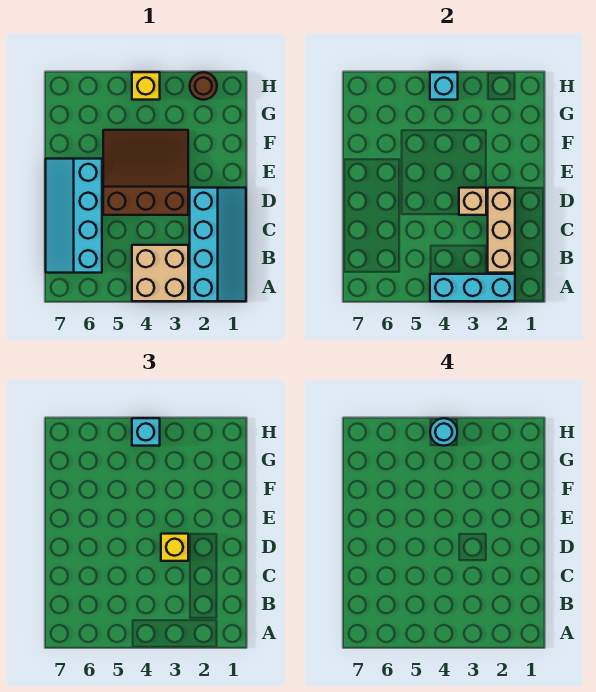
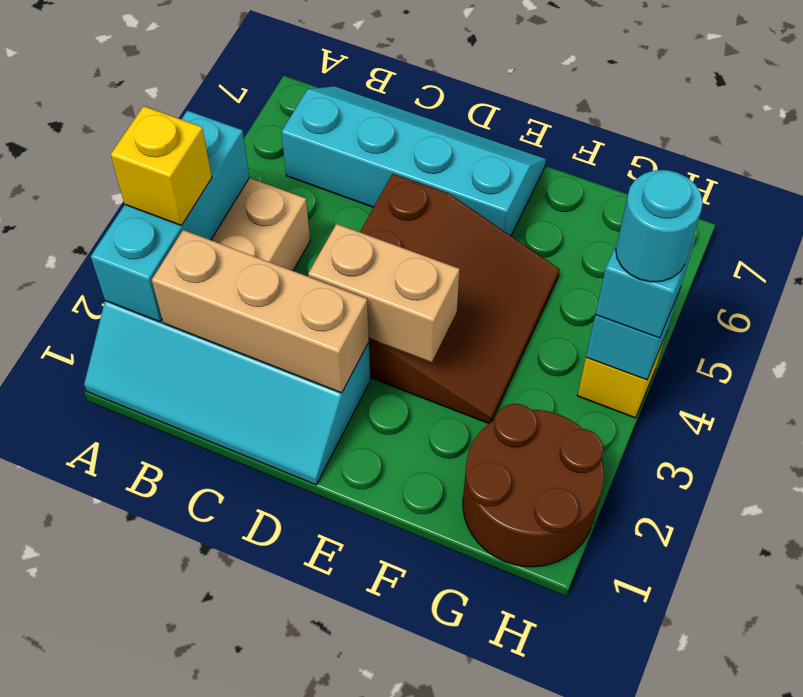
tan 1x1 brick [459,188,486,215] -> tan 1x2 brick [308,224,460,362]
yellow 1x1 brick [161,534,188,561] -> yellow 1x1 brick moved to [111,106,212,225]
brown 1x1 round brick [190,72,217,100] -> brown 2x2 round brick [463,404,604,567]

